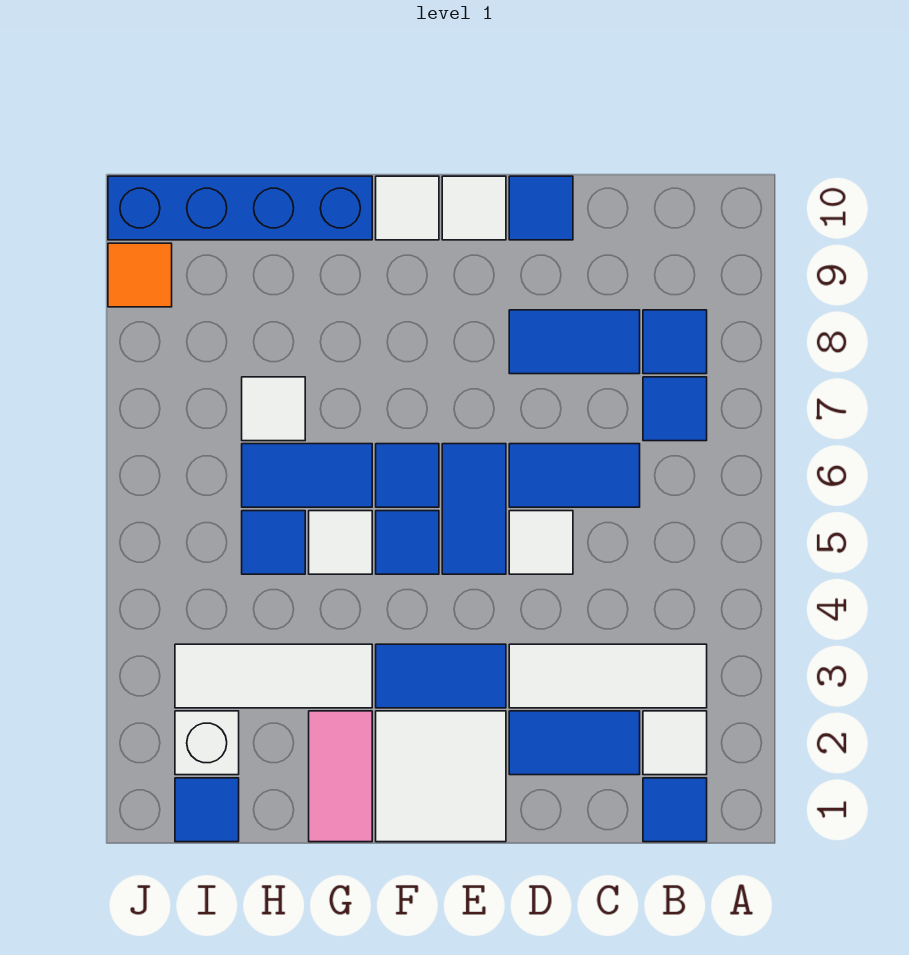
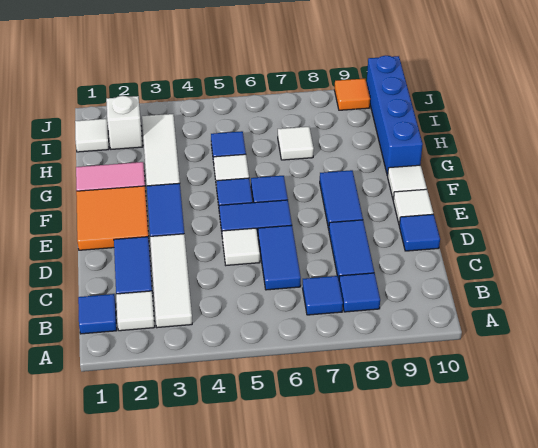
white 2x2 tile [376,711,506,842] -> orange 2x2 tile [76,186,149,250]
blue 1x2 tile [242,444,372,507] -> blue 1x2 tile moved to [320,170,363,229]
blue 1x1 tile [175,778,239,842] -> white 1x1 tile [75,119,109,152]

